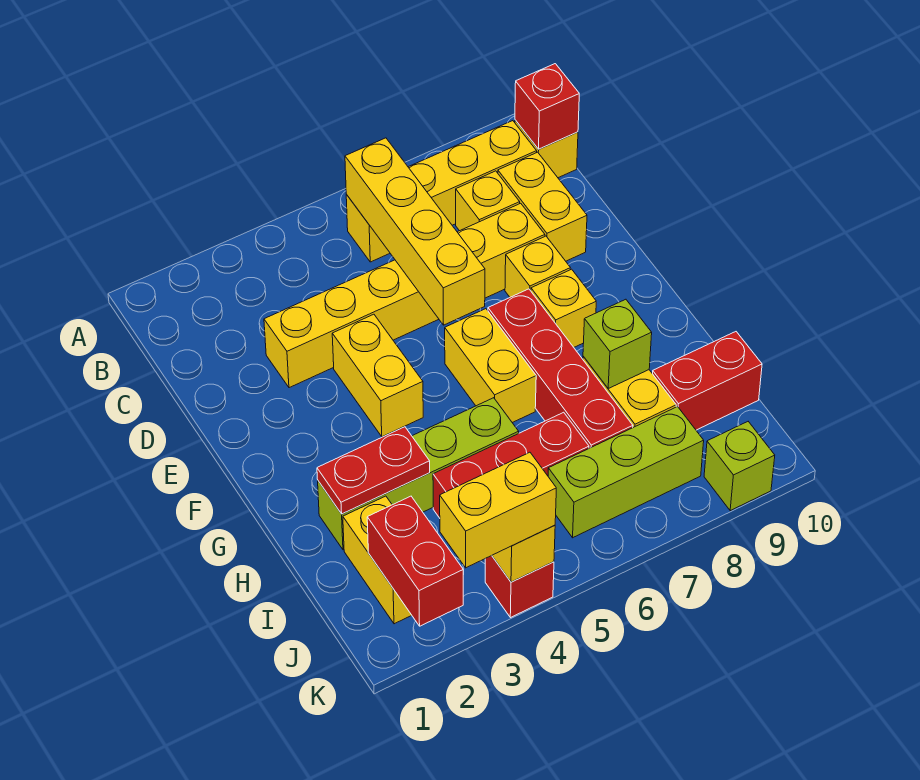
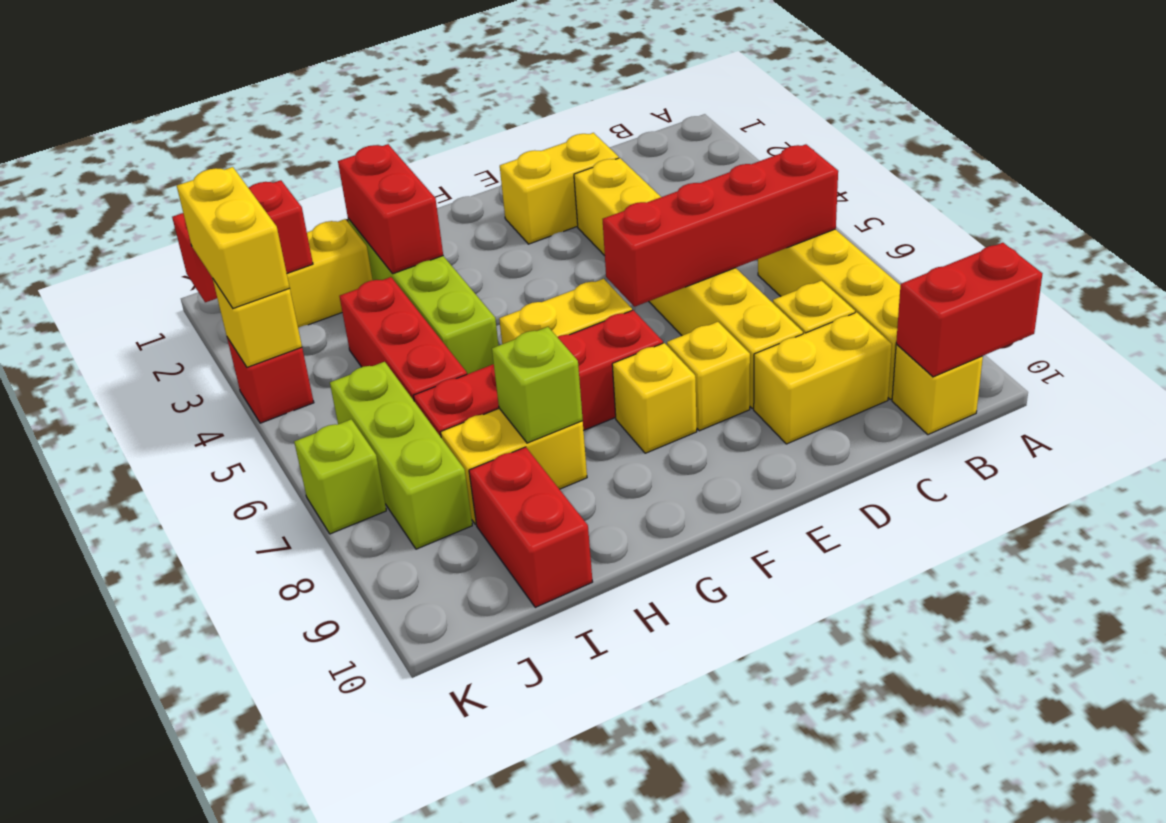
yellow 1x4 brick [345,138,485,325] -> red 1x4 brick [603,144,838,307]
red 1x1 brick [515,64,579,149] -> red 1x2 brick [896,243,1042,377]
yellow 1x2 brick [332,314,423,437] -> yellow 1x2 brick moved to [500,133,619,244]
red 1x2 plate [317,427,430,514] -> red 1x2 brick [338,144,443,274]
lime 1x1 brick [704,422,775,511] -> lime 1x1 brick moved to [294,419,386,534]

